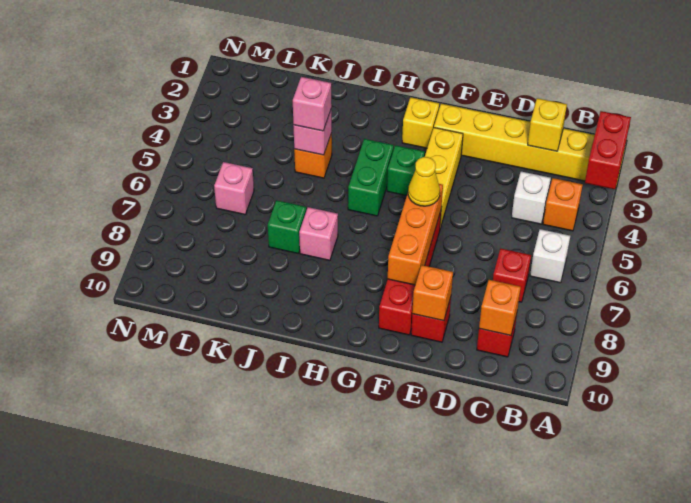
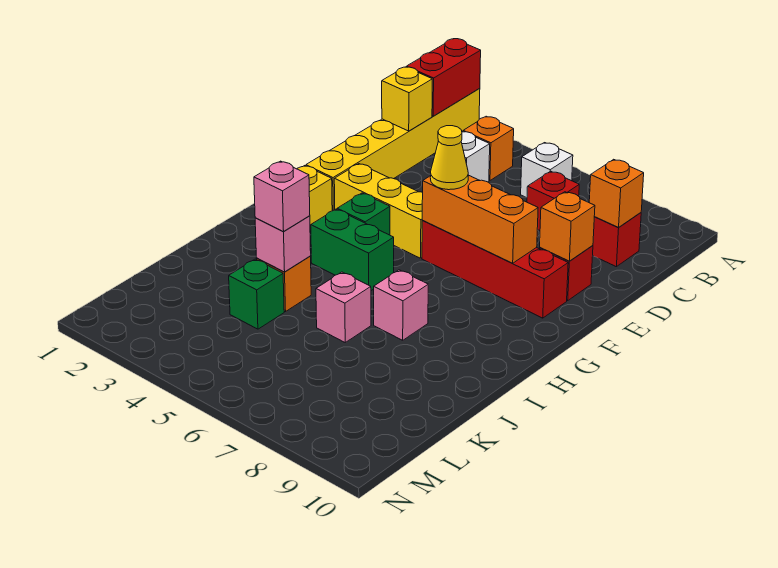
red 1x2 brick [585,111,631,189] -> red 1x2 brick turned to [407,39,481,116]
green 1x1 brick [268,200,306,253] -> green 1x1 brick moved to [229,259,284,329]
pink 1x1 brick [214,162,254,215] -> pink 1x1 brick moved to [316,272,371,342]

